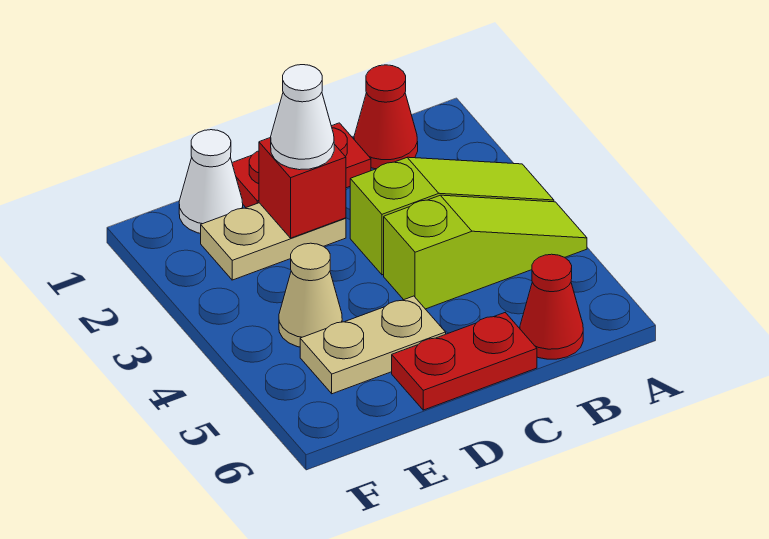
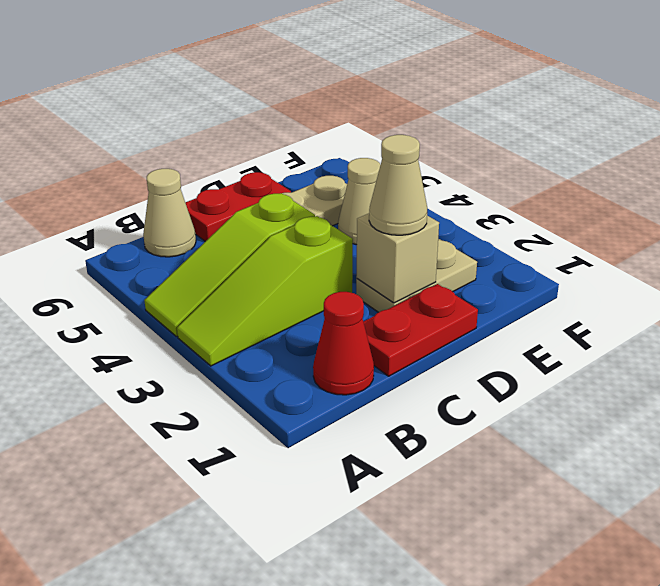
red 1x1 cone [520,254,583,359] -> tan 1x1 cone [143,169,196,257]
red 1x1 brick [259,137,346,238] -> tan 1x1 brick [356,213,439,303]
white 1x1 cone [271,65,334,170] -> tan 1x1 cone [369,135,427,235]
white 1x1 cone [179,130,243,233] -> none

